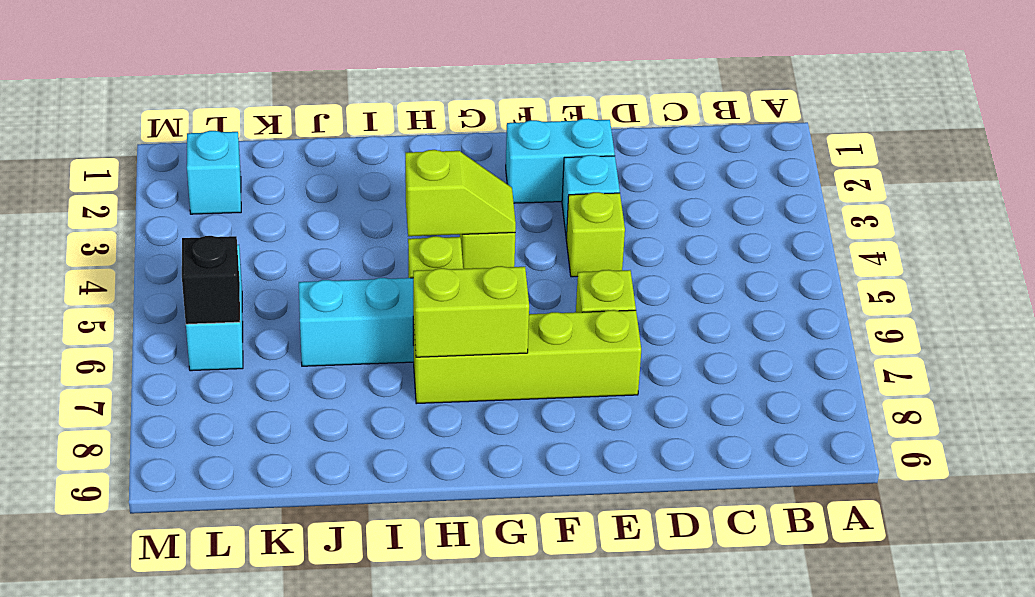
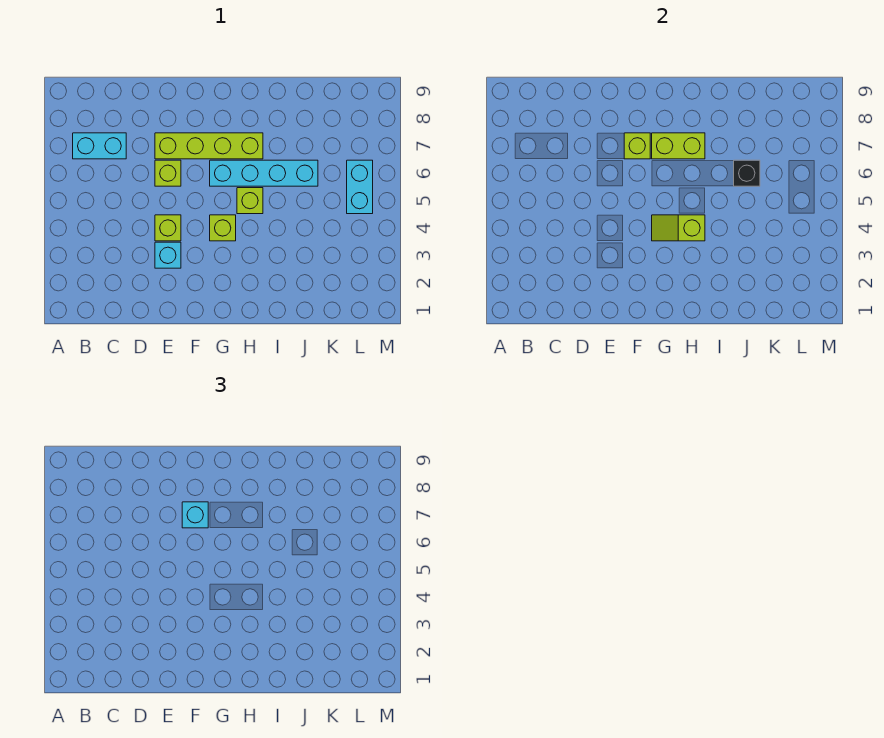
cyan 1x2 brick [506,118,615,203] -> cyan 1x2 brick moved to [73,133,126,159]
none -> lime 1x1 brick [624,133,650,159]
cyan 1x1 brick [187,131,241,214] -> cyan 1x1 brick moved to [182,502,208,528]
black 1x1 brick [182,236,240,324] -> black 1x1 brick moved to [734,160,760,186]

